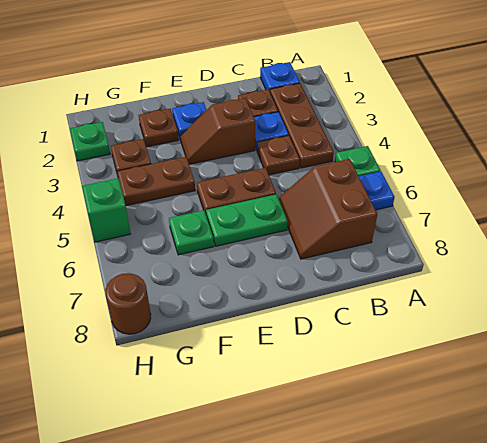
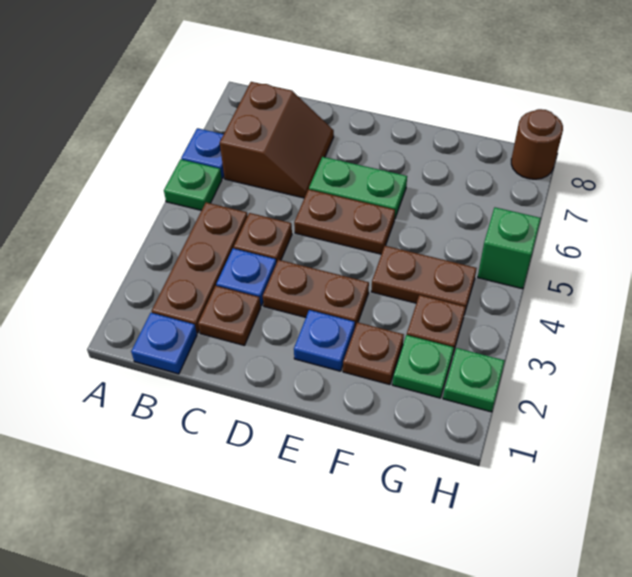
brown 1x2 slope [180,98,255,164] -> brown 1x2 plate [263,260,369,327]
green 1x1 plate [169,210,214,255] -> green 1x1 plate moved to [392,335,454,398]

